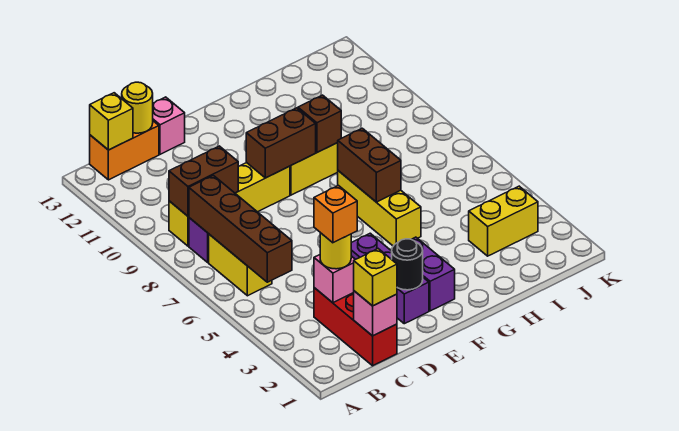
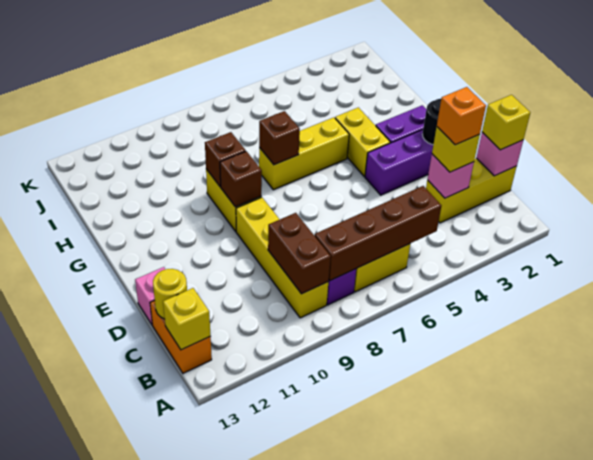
red 1x3 brick [314,288,397,366] -> yellow 1x3 brick [426,158,517,223]
yellow 1x1 round brick [320,233,351,269] -> yellow 1x1 brick [432,127,480,172]
brown 1x2 brick [246,108,316,178] -> brown 1x1 brick [220,151,262,207]
brown 1x2 brick [337,128,401,202] -> brown 1x1 brick [259,111,300,165]
yellow 1x2 brick [469,186,538,256] -> yellow 1x2 brick moved to [335,108,390,176]

